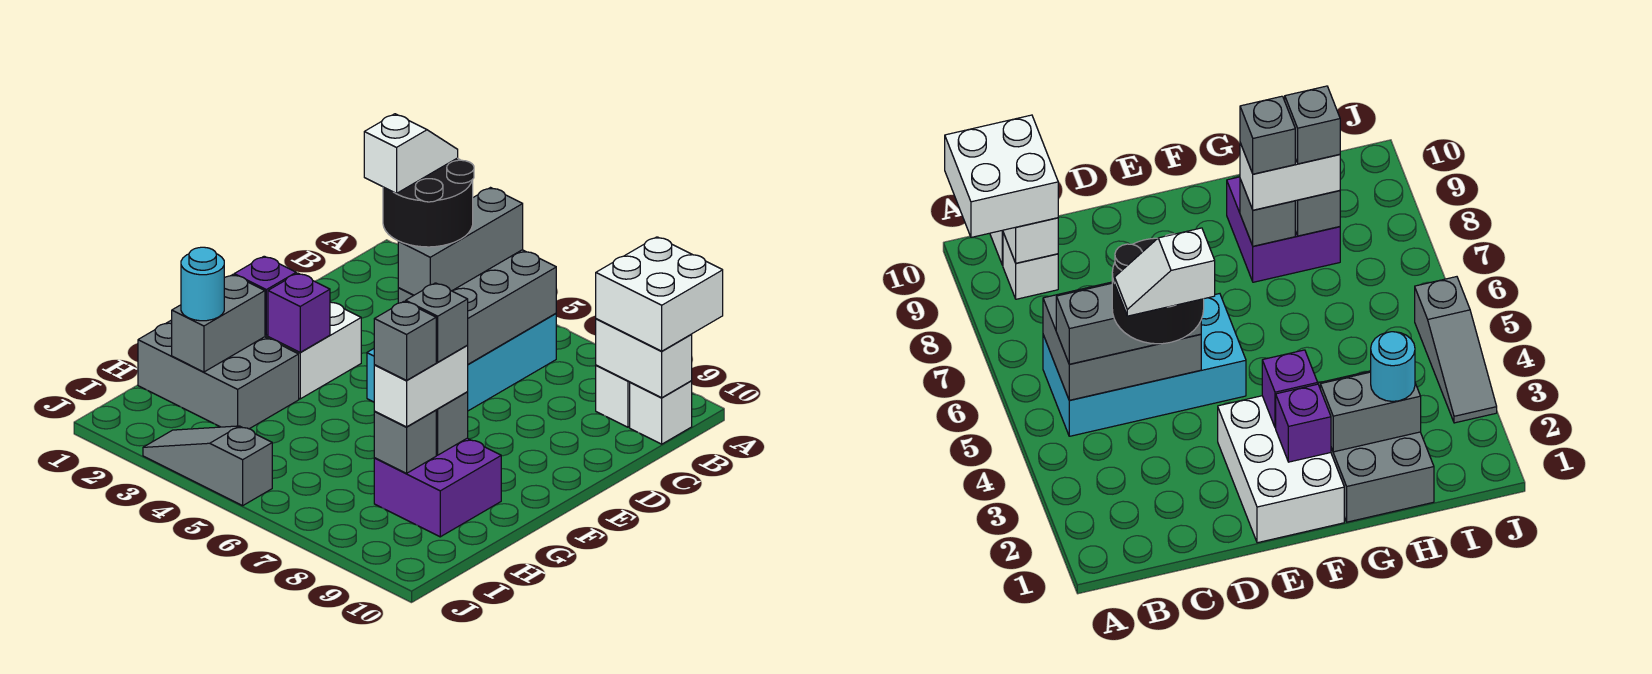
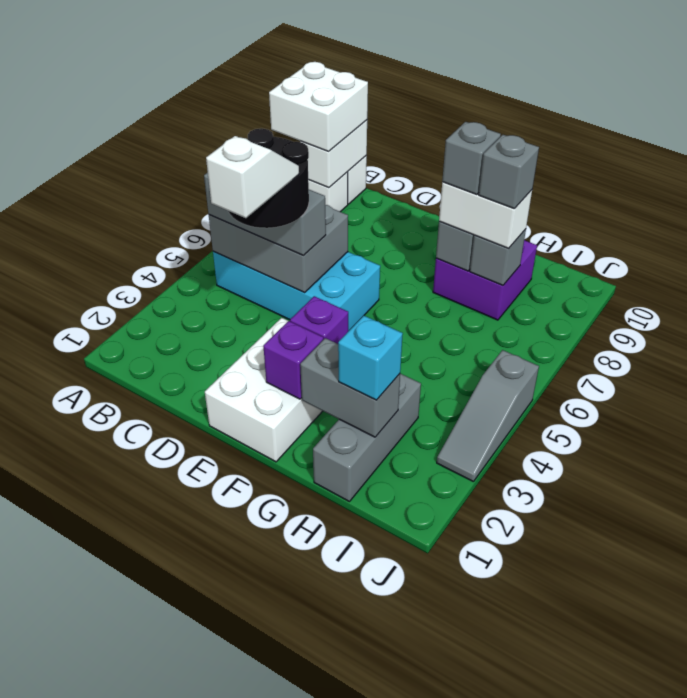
white 1x2 slope [364,114,458,193] -> white 1x2 slope turned to [206,136,299,218]
grey 2x3 brick [138,320,299,429] -> grey 1x3 brick [313,374,421,502]
cyan 1x1 round brick [181,247,224,321] -> cyan 1x1 brick [338,316,403,400]

